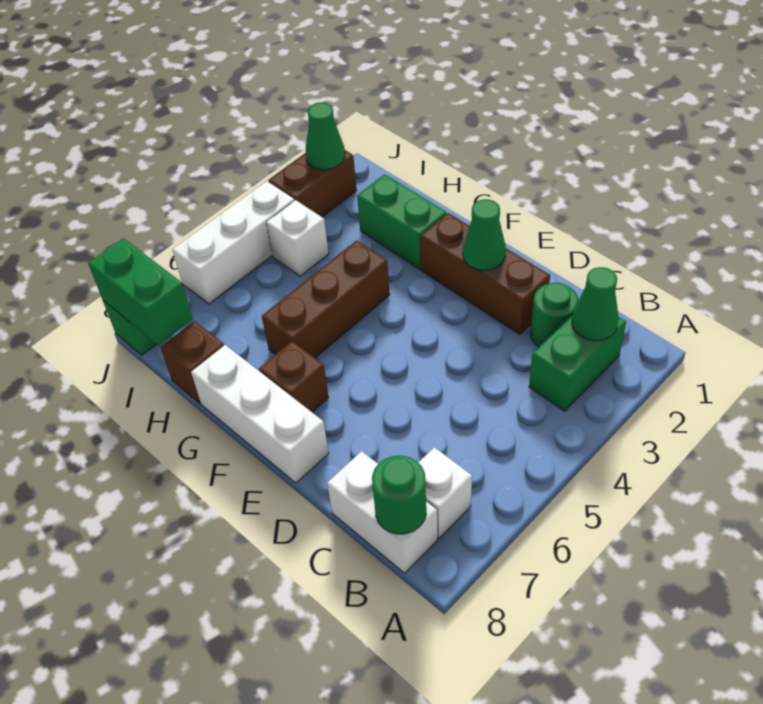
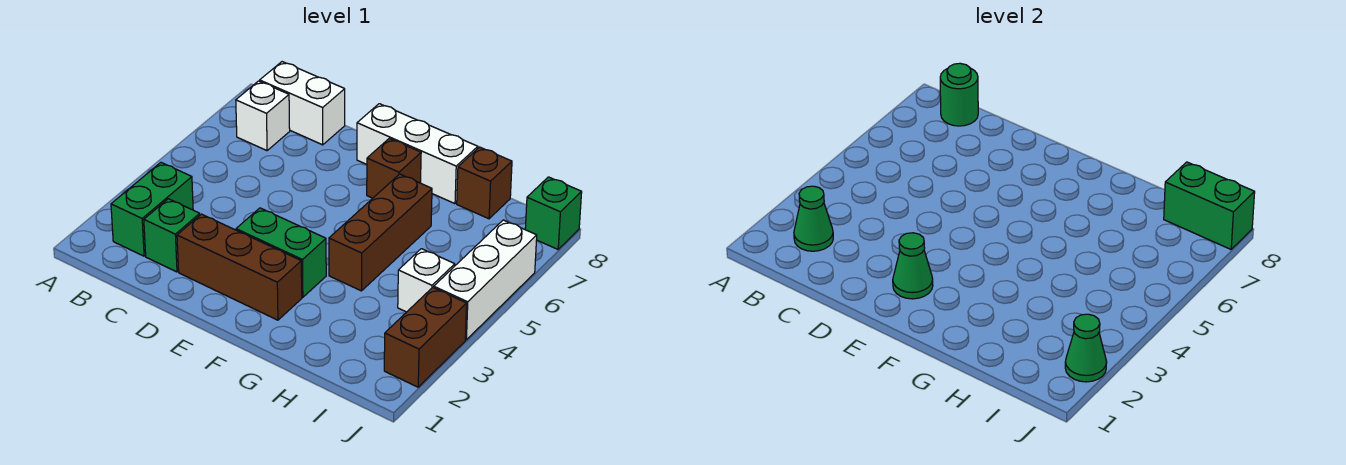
green 1x1 round brick [530,283,578,347] -> green 1x1 brick [144,199,200,272]
green 1x2 brick [357,174,446,269] -> green 1x2 brick moved to [236,208,326,297]

